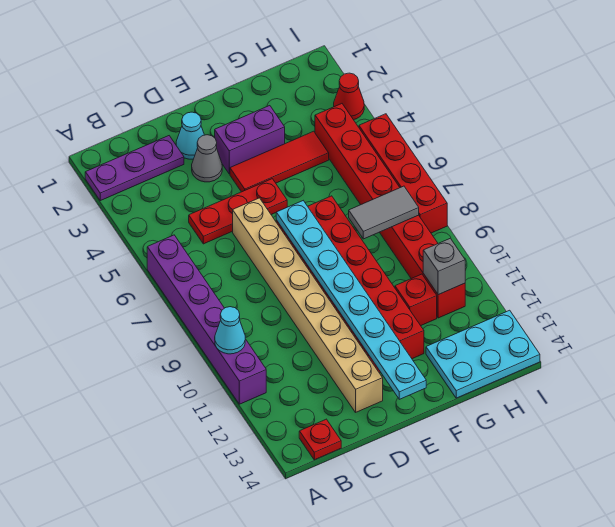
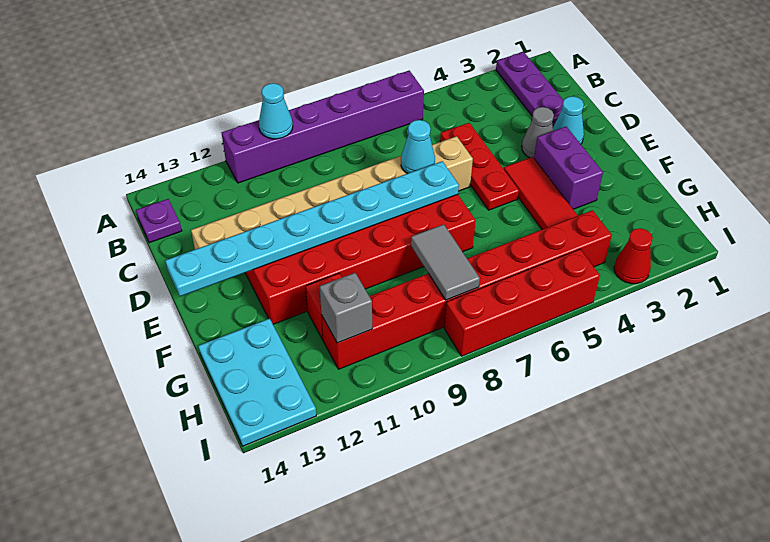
red 1x1 plate [299,419,341,460] -> purple 1x1 plate [136,199,182,243]
none -> cyan 1x1 cone [401,120,435,174]

